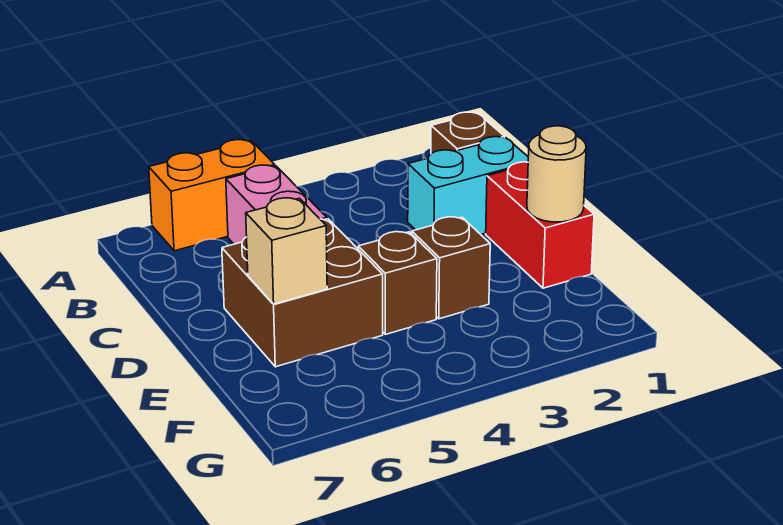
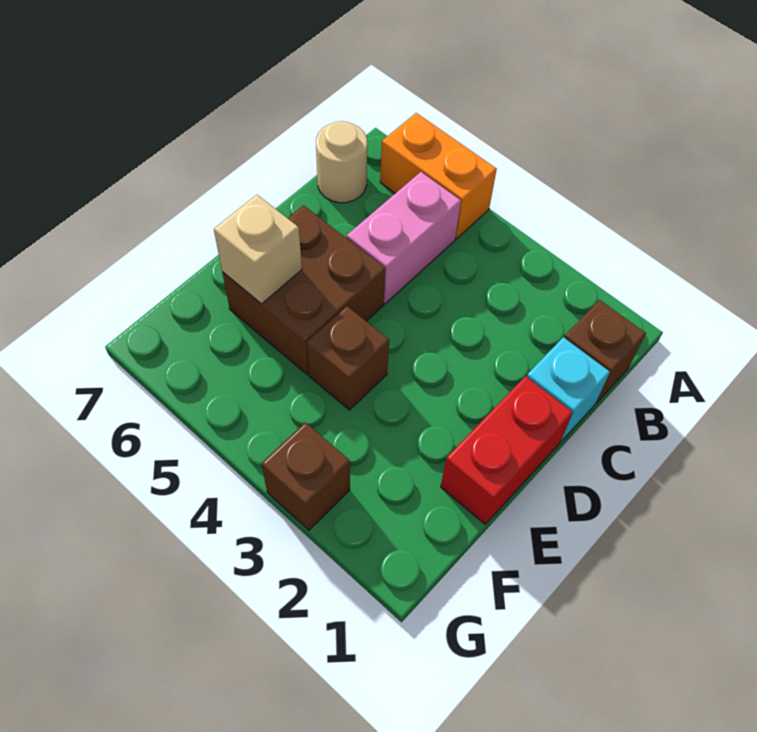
cyan 1x2 brick [408,137,528,234] -> cyan 1x1 brick [527,337,610,442]
tan 1x1 round brick [527,126,586,222] -> tan 1x1 round brick moved to [316,121,367,203]
brown 1x1 brick [412,217,490,319] -> brown 1x1 brick moved to [262,422,350,530]

